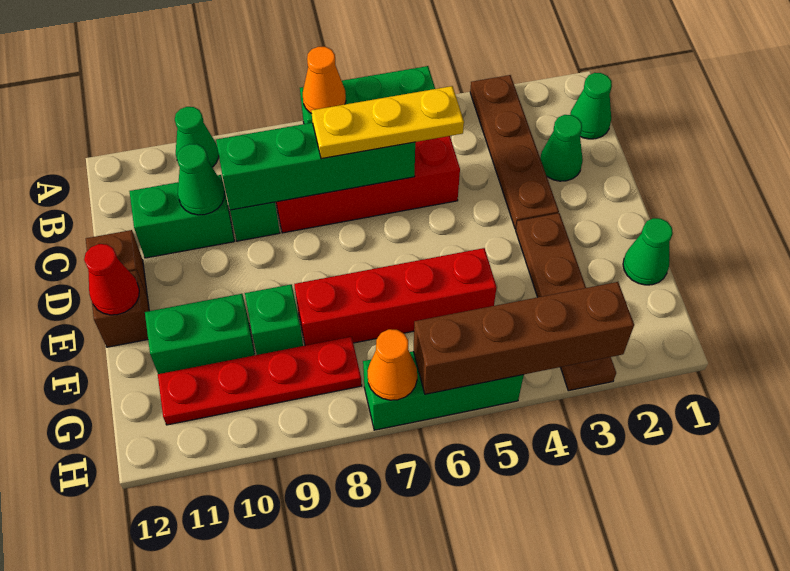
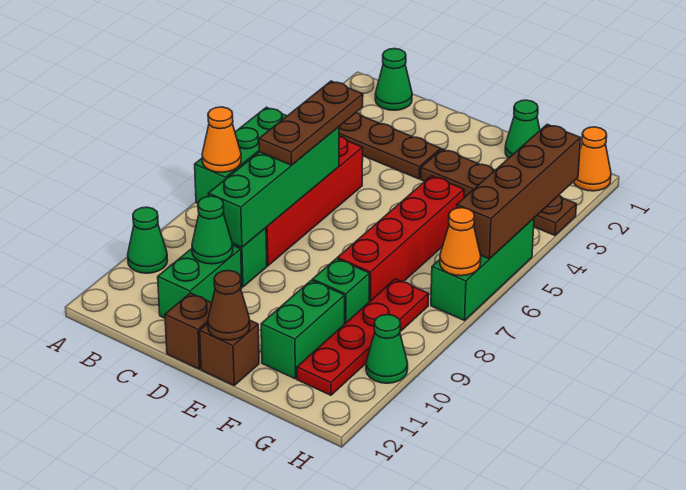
green 1x1 cone [540,115,583,181] -> green 1x1 cone moved to [366,315,408,383]
yellow 1x3 plate [311,86,464,159] -> brown 1x3 plate [259,81,363,165]
red 1x1 cone [84,244,139,315] -> brown 1x1 cone [208,270,250,340]
none -> orange 1x1 cone [573,127,611,191]

